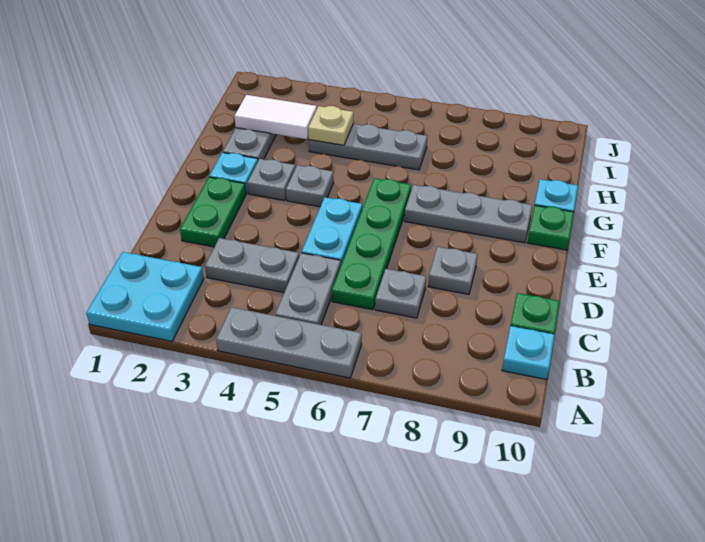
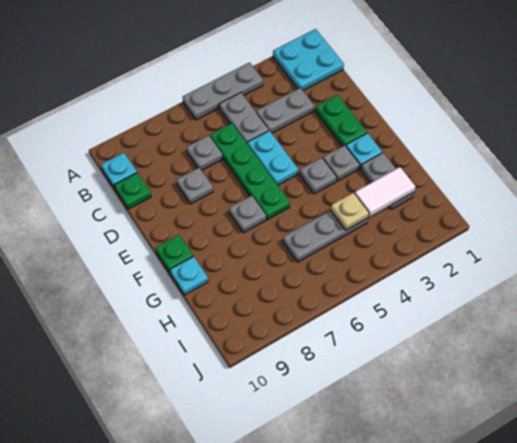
grey 1x3 plate [404,185,532,243] -> grey 1x1 plate [229,196,266,233]

